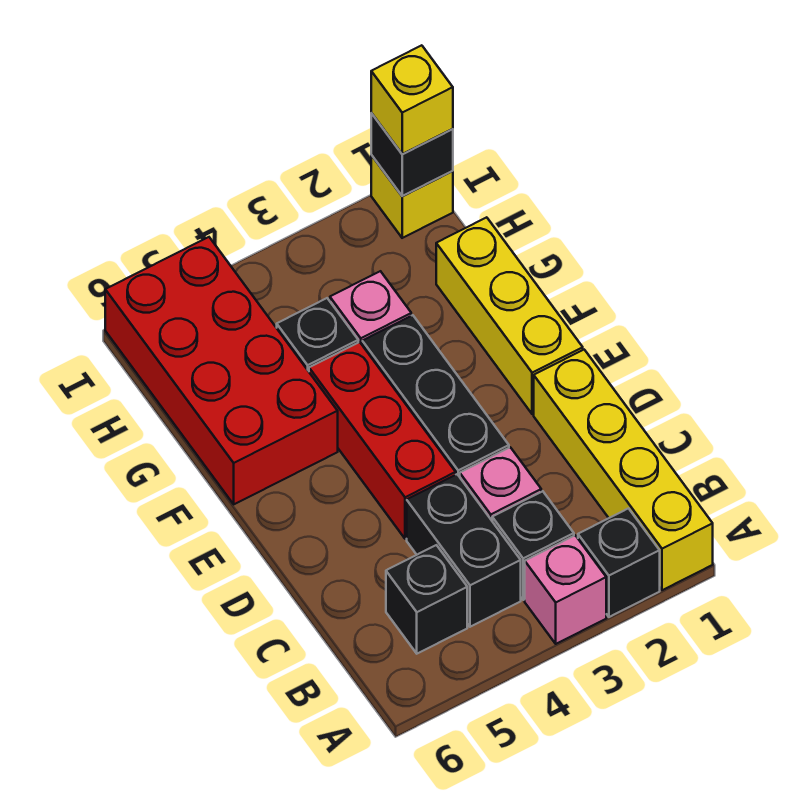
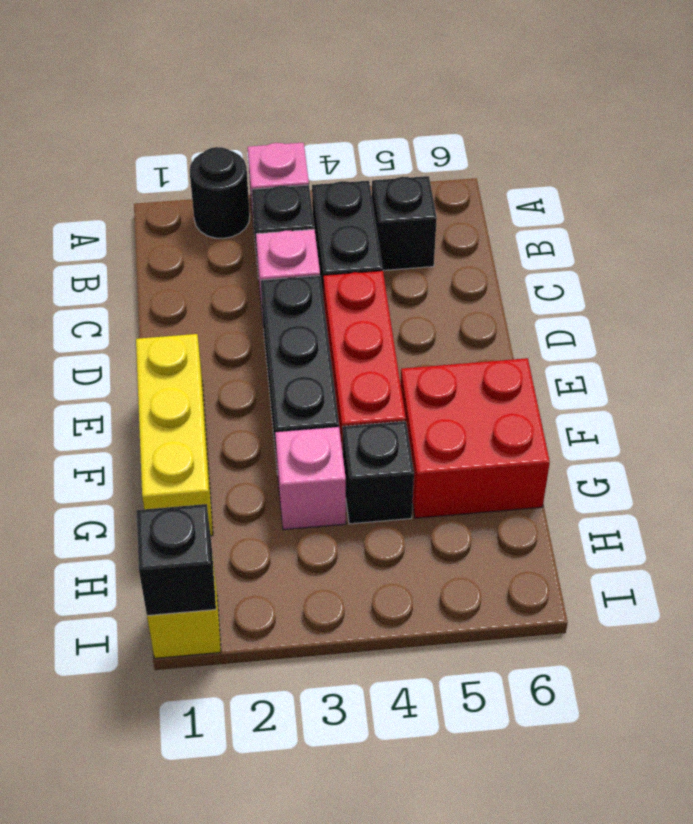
yellow 1x4 brick [534,350,713,590] -> none
black 1x1 brick [578,508,660,617] -> black 1x1 round brick [190,147,250,238]
red 2x4 brick [105,237,338,504] -> red 2x2 brick [401,358,550,518]
yellow 1x1 brick [371,45,453,154] -> none

